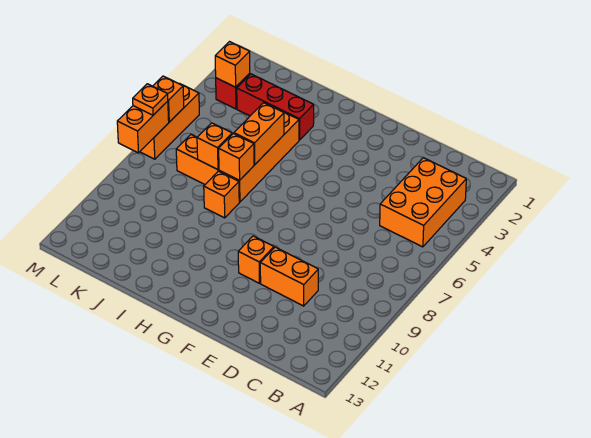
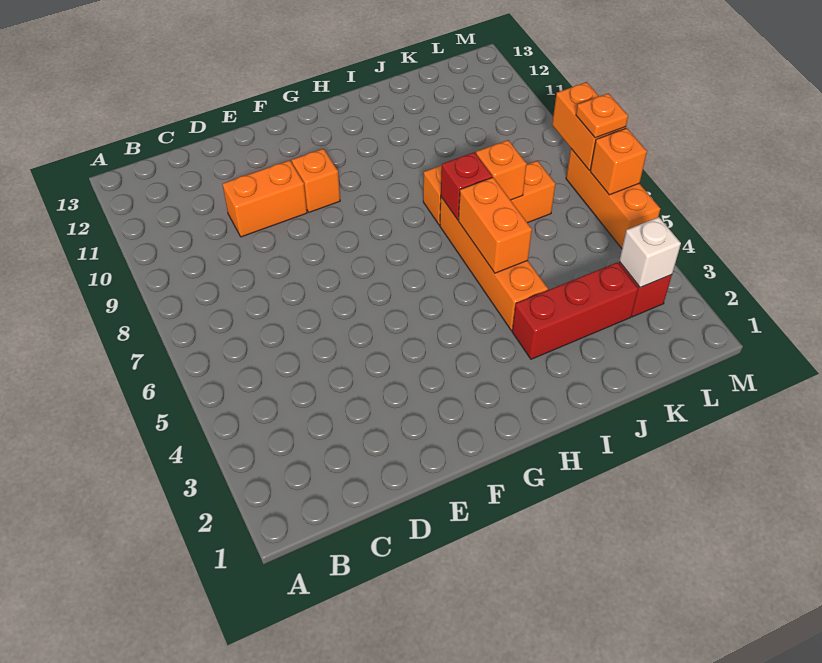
orange 2x3 brick [380,158,466,247] -> none
orange 1x1 brick [219,134,254,180] -> red 1x1 brick [441,152,492,220]
orange 1x1 brick [215,42,250,87] -> white 1x1 brick [619,217,681,288]

